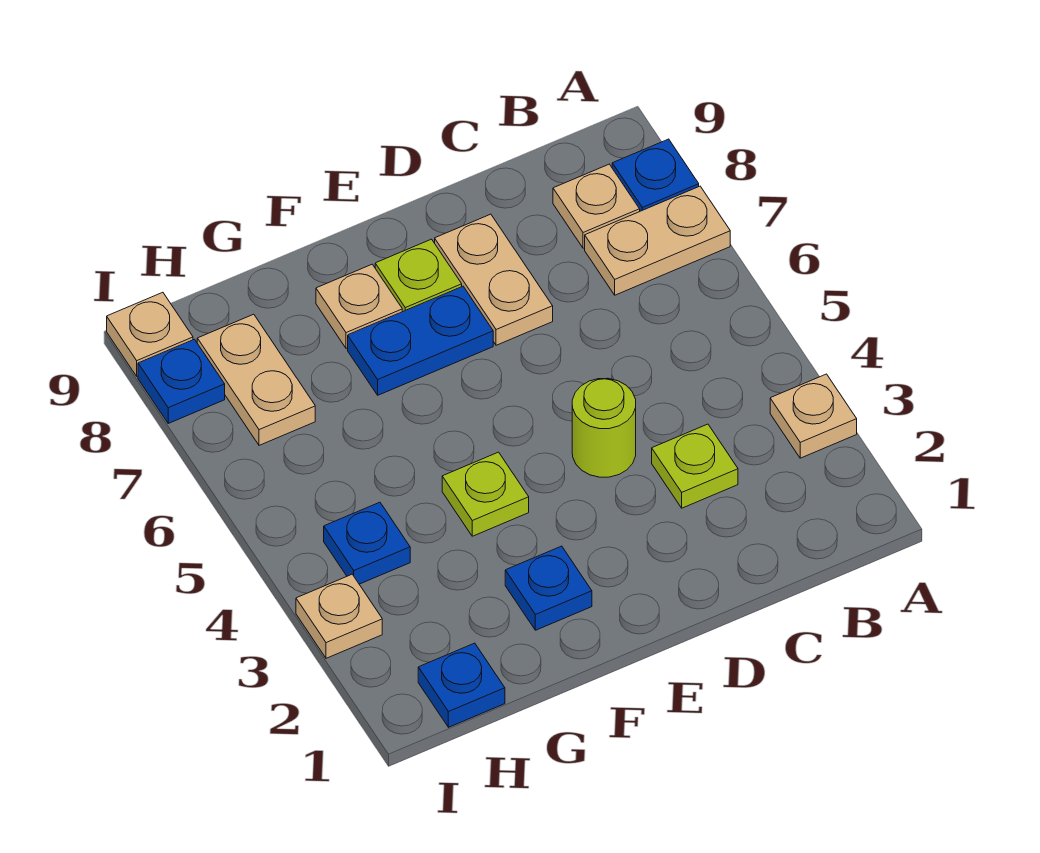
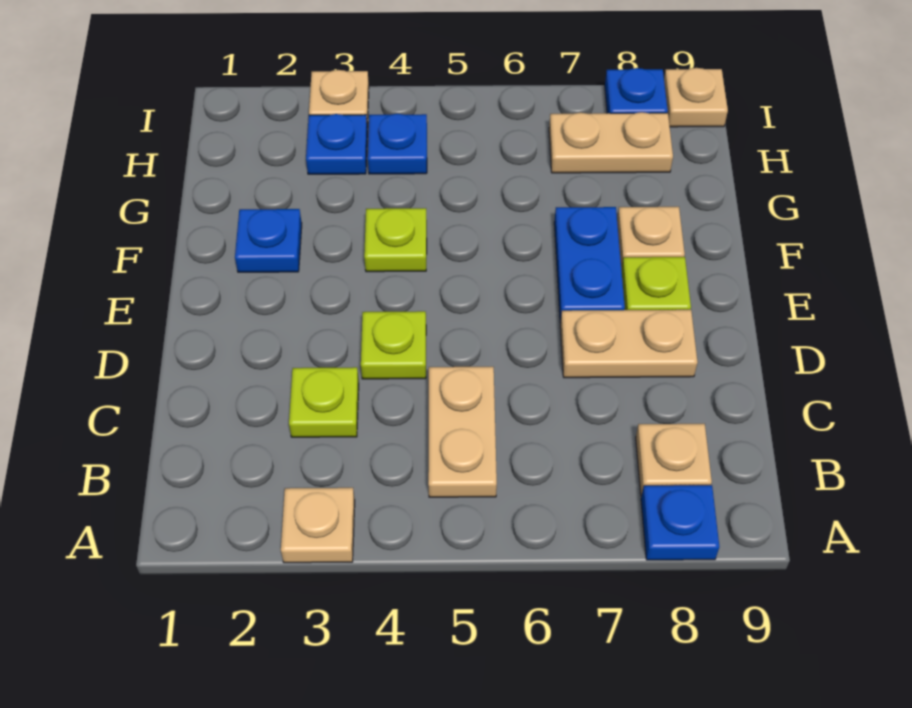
tan 1x2 plate [585,186,730,295] -> tan 1x2 plate moved to [428,367,497,497]
lime 1x1 round brick [572,378,636,477] -> lime 1x1 plate [361,311,426,379]
blue 1x1 plate [418,643,505,727] -> blue 1x1 plate moved to [306,114,367,174]

